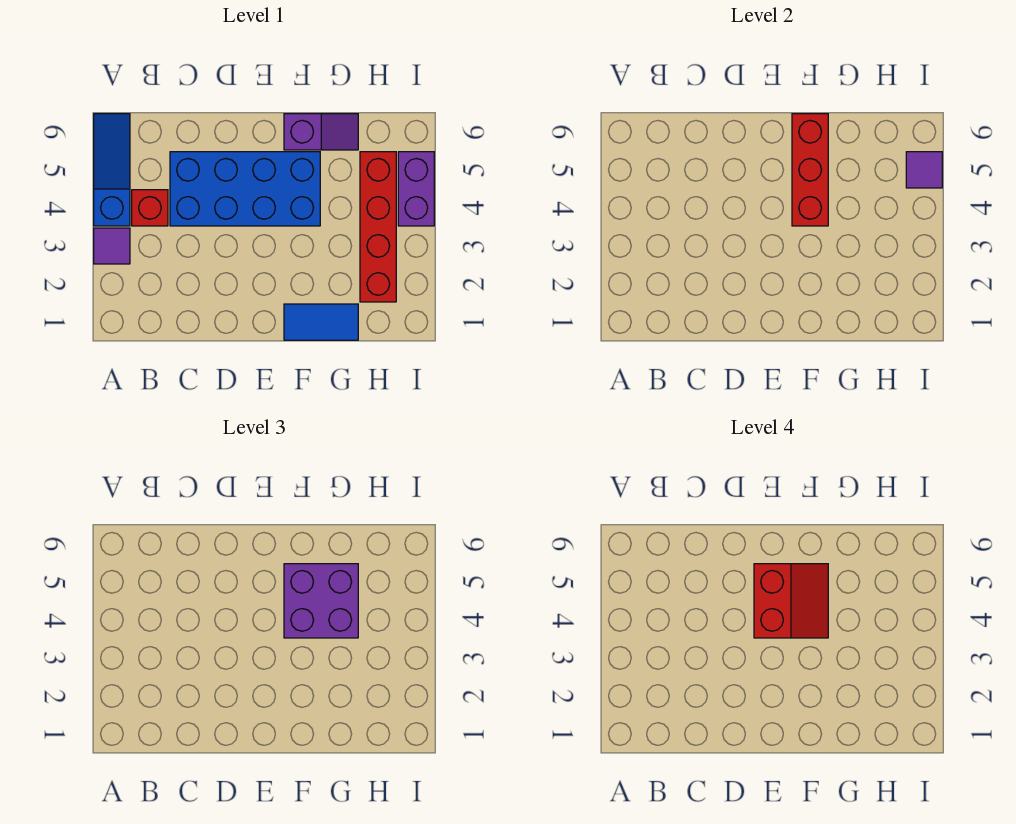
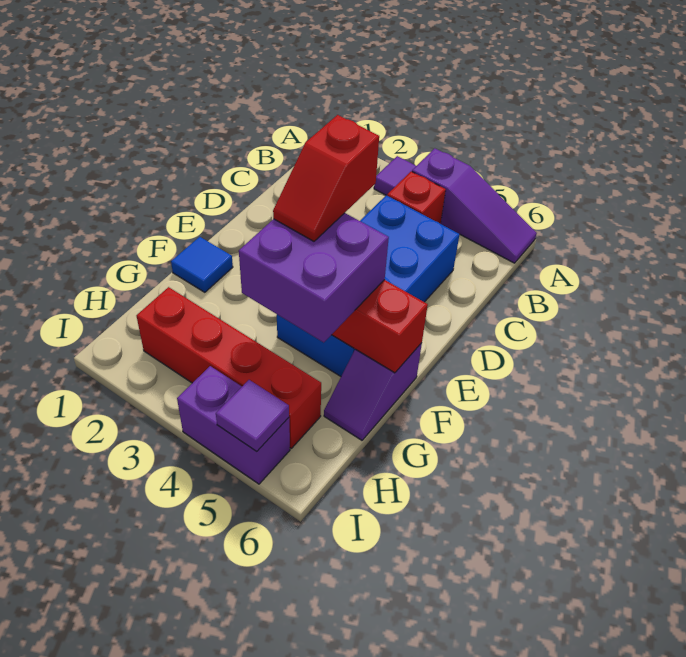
blue 1x3 slope [94,114,130,226] -> purple 1x3 slope [412,148,537,263]
red 2x2 slope [754,564,828,638] -> red 1x2 slope [273,115,379,241]
blue 1x2 tile [284,304,358,340] -> blue 1x1 tile [171,237,233,292]

